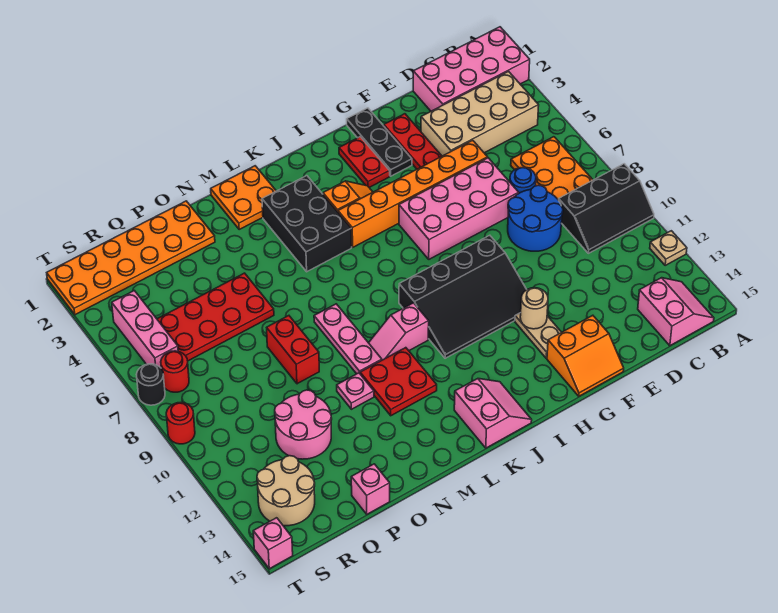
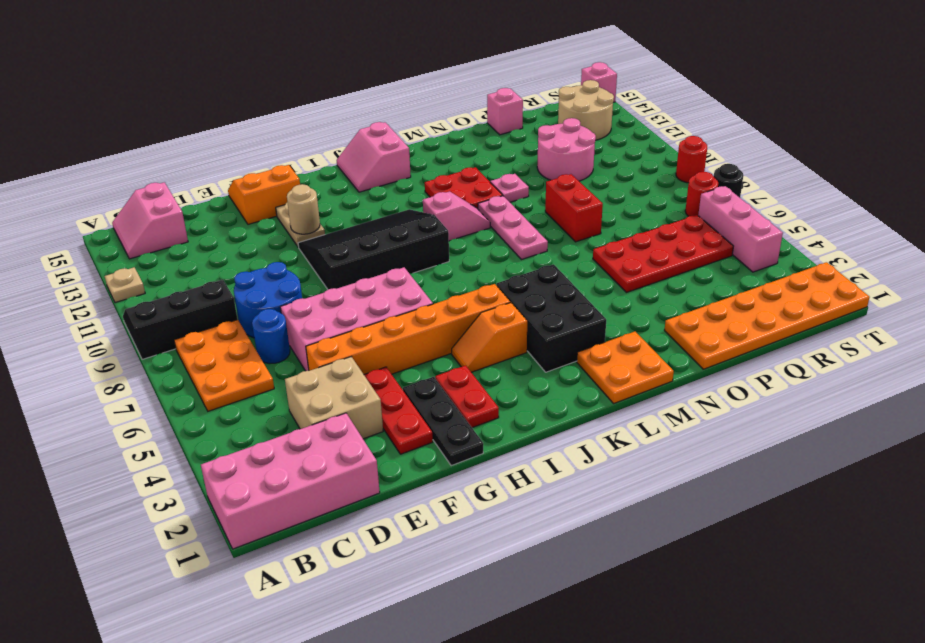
tan 2x4 brick [421,72,539,156] -> tan 2x2 brick [285,357,383,439]

